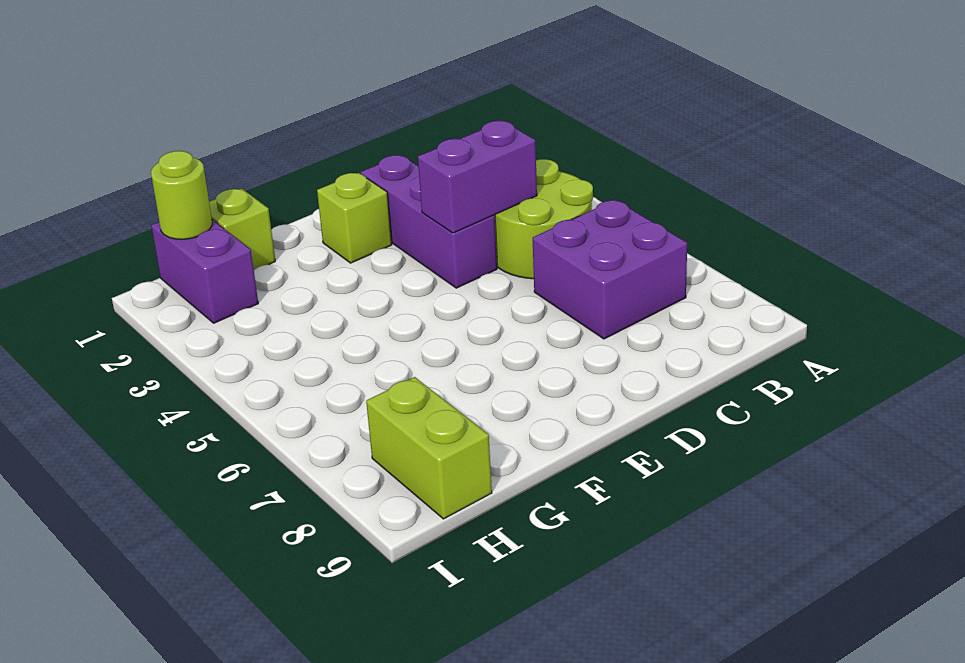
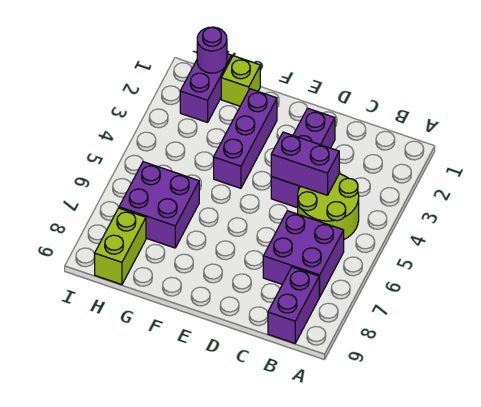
none -> purple 1x2 brick [268,267,319,343]
lime 1x1 brick [317,173,392,263] -> none
none -> purple 1x3 brick [214,89,277,188]
none -> purple 2x2 brick [119,162,199,248]
lime 1x1 round brick [151,151,212,239] -> purple 1x1 round brick [197,27,227,73]

